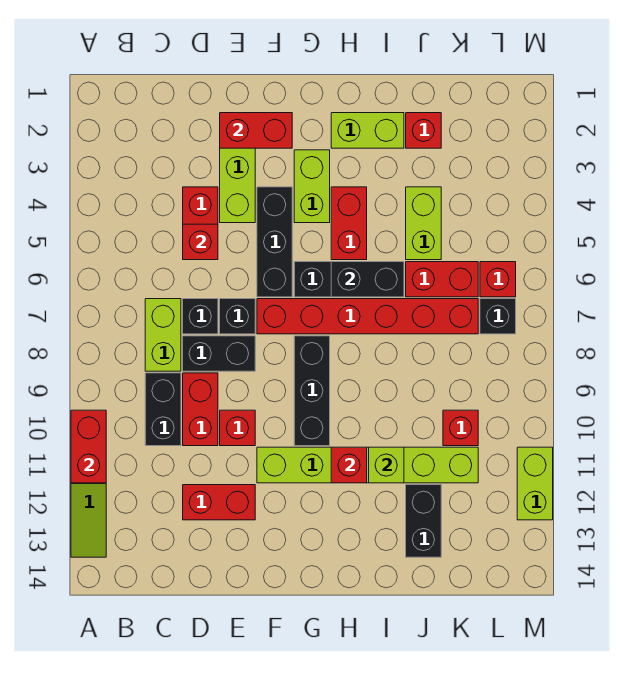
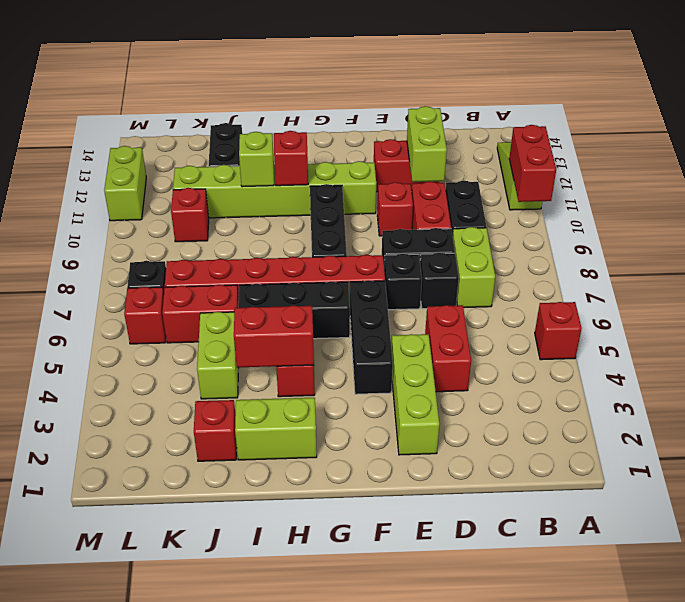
red 1x1 brick [183,224,218,260] -> red 1x1 brick moved to [535,302,582,360]
red 1x2 brick [220,113,292,148] -> red 1x2 brick moved to [234,305,314,368]
lime 1x2 brick [294,150,330,223] -> lime 1x2 brick moved to [407,106,447,182]
black 1x2 brick [331,262,404,297] -> none

